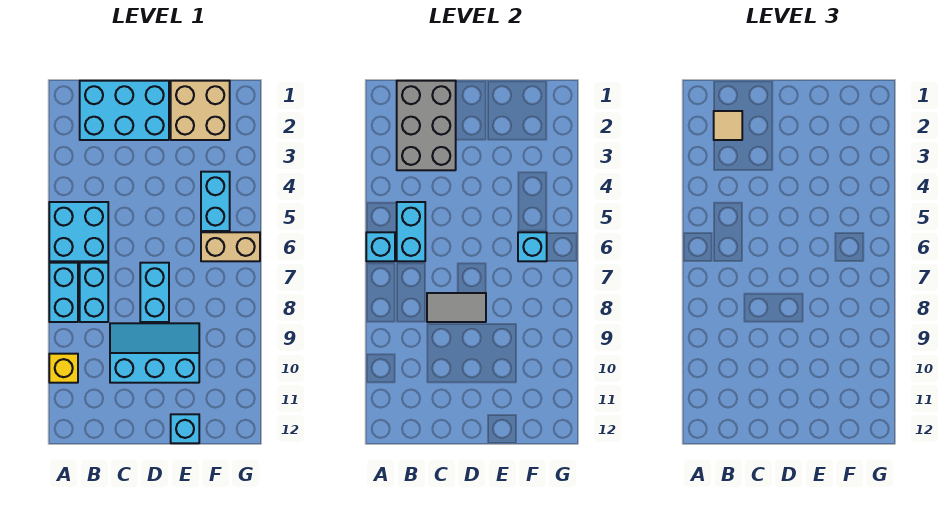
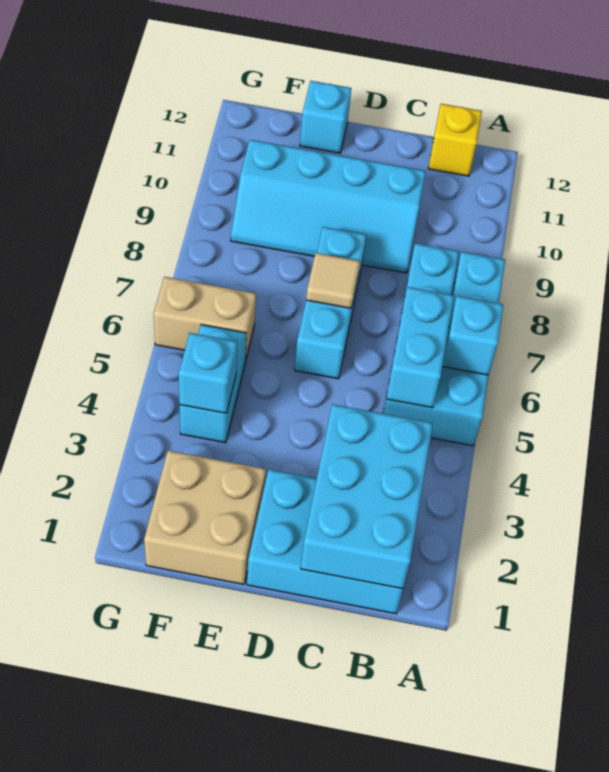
yellow 1x1 brick [49,354,78,383] -> yellow 1x1 brick moved to [428,104,482,176]
grey 2x3 brick [397,81,456,170] -> cyan 2x3 brick [301,404,433,589]
tan 1x1 tile [714,111,742,140] -> tan 1x1 tile moved to [306,253,360,308]
grey 1x2 tile [427,293,486,322] -> none
cyan 2x3 slope [110,323,199,383] -> cyan 2x4 slope [231,140,426,273]
cyan 1x2 brick [140,263,169,322] -> cyan 1x3 brick [295,227,366,379]
cyan 1x1 brick [518,232,547,261] -> cyan 1x1 brick moved to [179,333,237,413]

